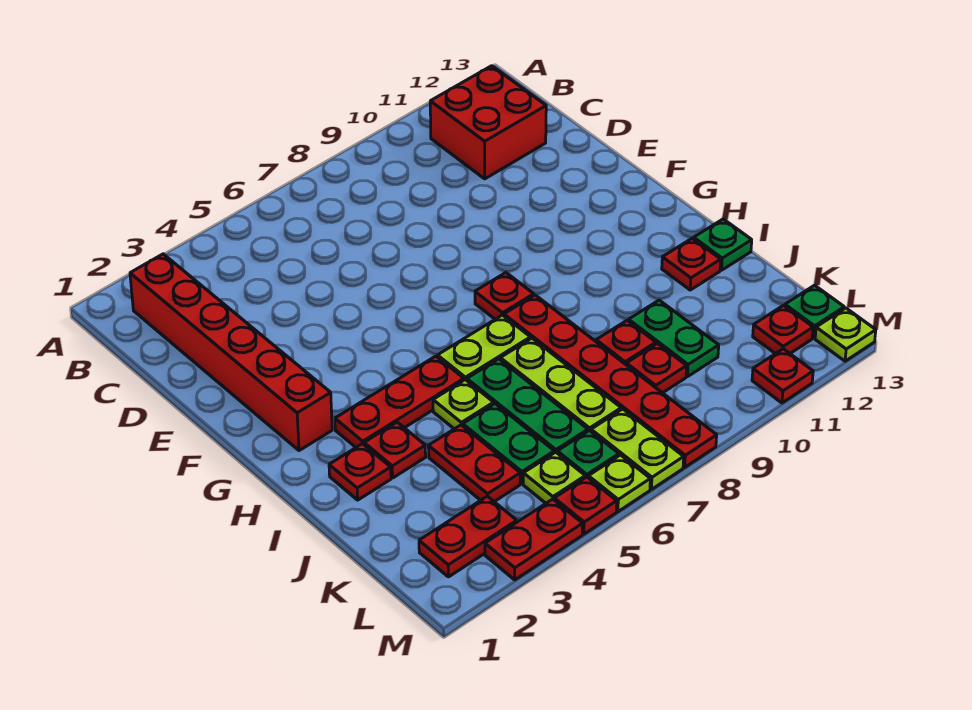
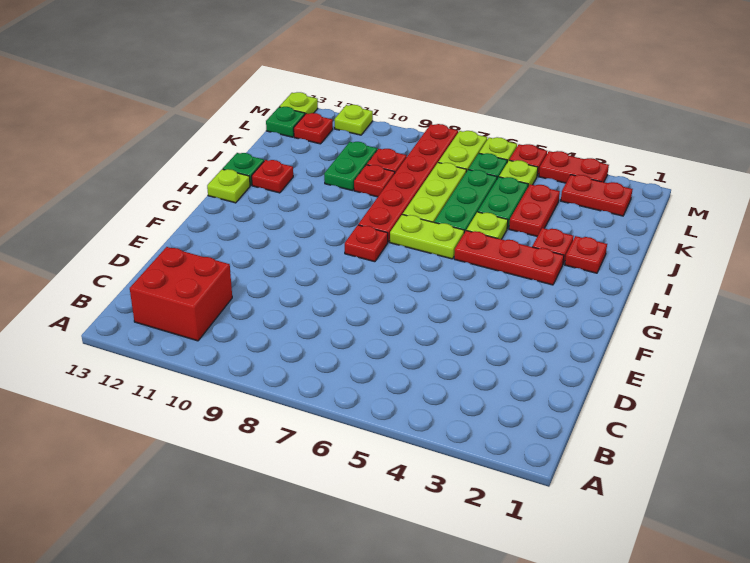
red 1x6 brick [130,254,332,451] -> none
none -> lime 1x1 plate [207,169,250,203]
red 1x1 plate [752,349,813,403] -> lime 1x1 plate [334,105,373,135]

